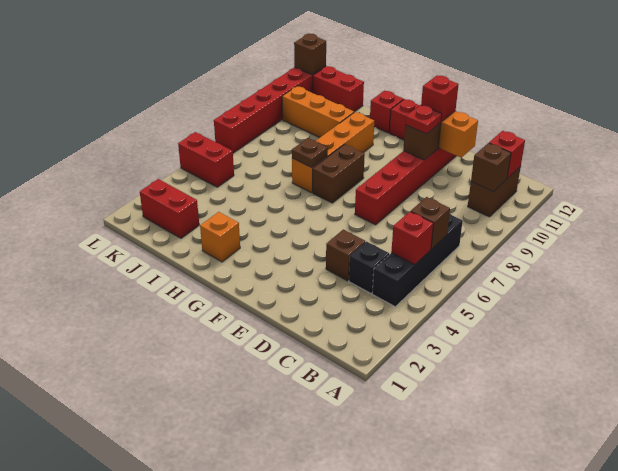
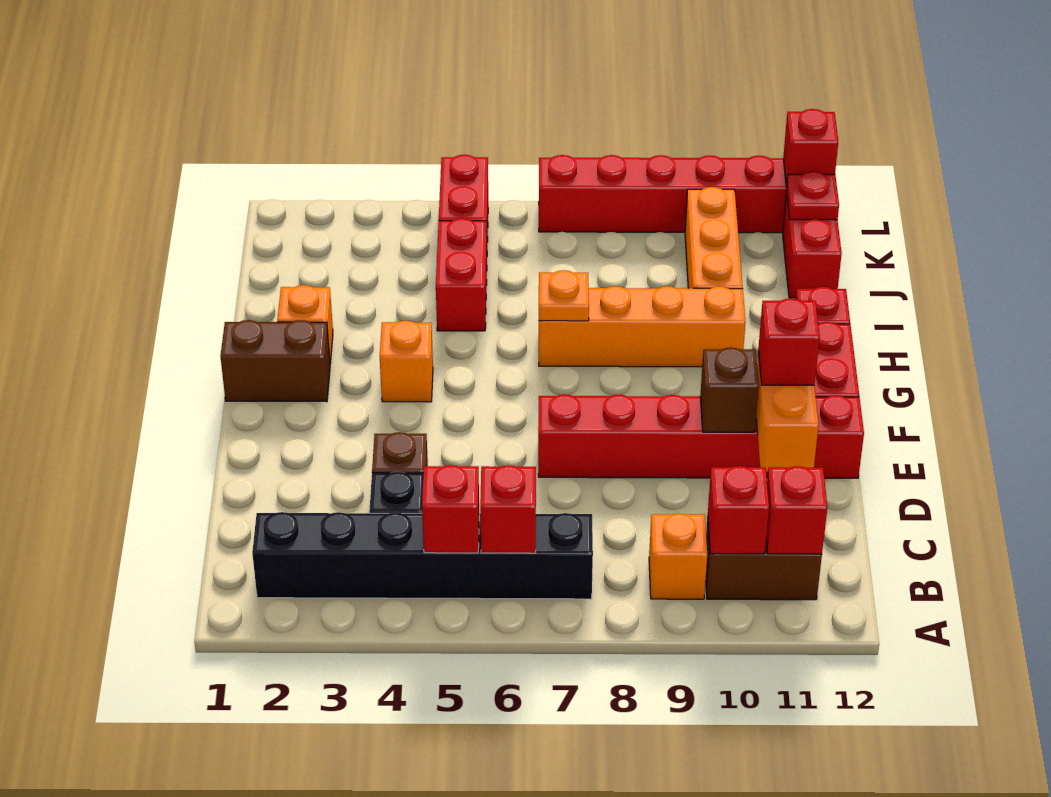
black 1x4 brick [372,214,463,307] -> black 1x6 brick [252,512,593,599]
brown 1x1 brick [411,197,450,249] -> red 1x1 brick [480,465,536,553]
none -> orange 1x1 brick [649,513,707,599]
brown 1x1 brick [471,143,511,192] -> red 1x1 brick [708,466,769,554]
red 1x1 plate [405,105,442,134] -> red 1x1 plate moved to [787,172,839,220]
none -> orange 1x1 brick [380,321,433,402]
brown 1x2 brick [313,144,365,203] -> brown 1x2 brick moved to [220,320,330,402]
brown 1x1 plate [292,138,328,167] -> orange 1x1 plate [539,270,589,321]
red 1x2 brick [140,179,199,238] -> red 1x2 brick moved to [436,218,487,331]
brown 1x1 brick [294,34,326,75] -> red 1x1 brick [783,109,838,187]

